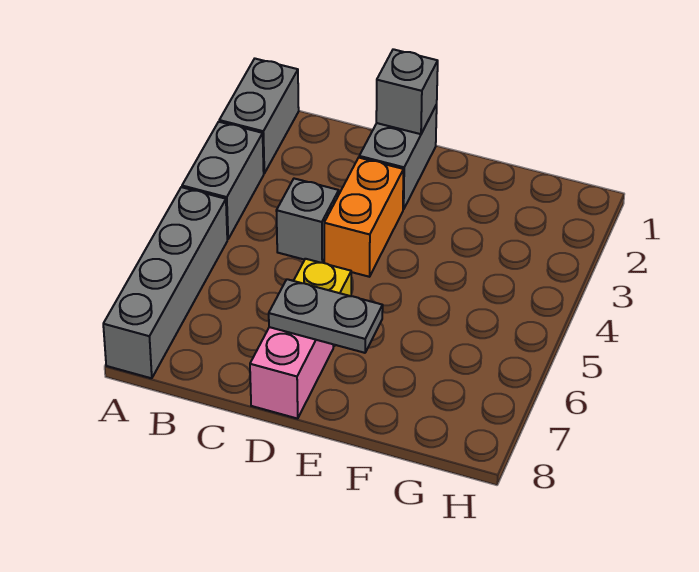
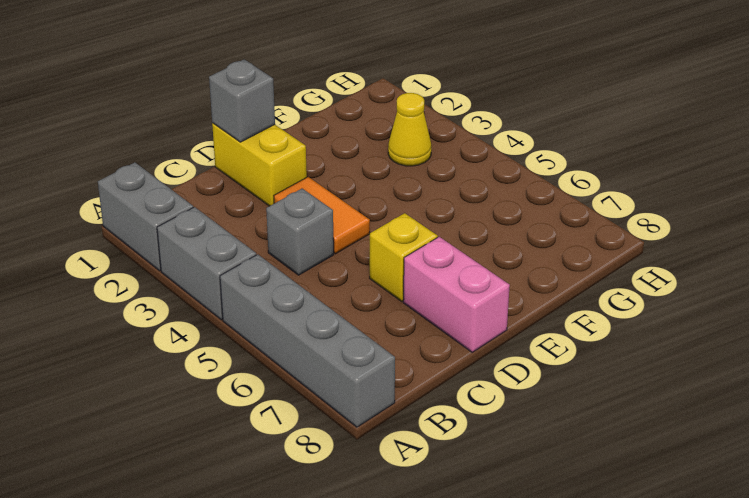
grey 1x2 brick [359,105,437,210] -> yellow 1x2 brick [212,123,307,206]
orange 1x2 brick [324,158,403,277] -> orange 1x2 tile [274,177,370,254]
grey 1x2 plate [269,279,383,353] -> none
none -> yellow 1x1 cone [388,93,431,166]

